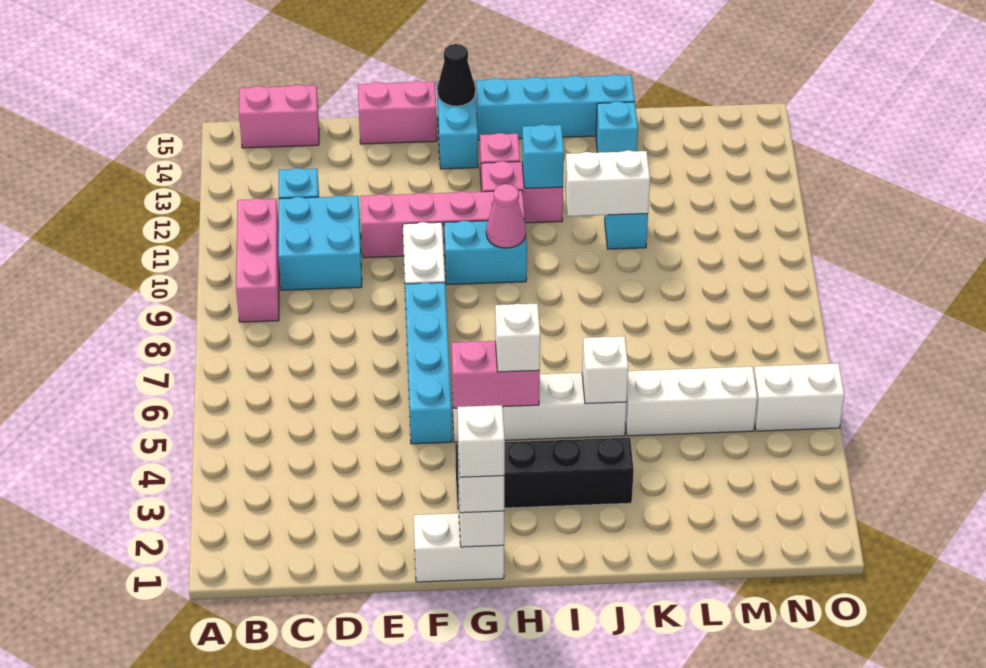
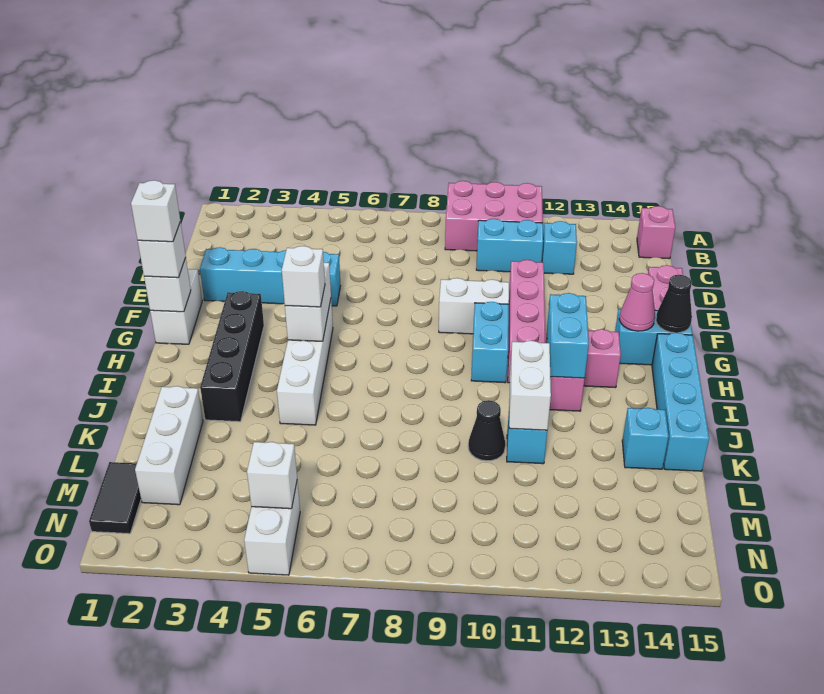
pink 1x3 brick [236,198,279,322] -> pink 2x3 brick [445,181,543,251]
pink 1x2 brick [239,85,319,148] -> pink 1x1 brick [637,206,675,259]
cyan 2x2 brick [278,196,362,290] -> cyan 1x2 brick [476,219,543,272]
cyan 1x4 brick [405,283,452,444] -> cyan 1x4 brick moved to [200,247,341,306]
pink 1x2 brick [451,341,540,408] -> white 1x2 brick [285,263,331,341]
pink 1x1 cone [486,184,526,248] -> pink 1x1 cone moved to [619,273,655,331]
cyan 1x1 brick [522,124,564,188] -> cyan 1x2 brick [547,293,589,378]
white 1x1 brick [582,336,628,404] -> white 1x1 brick moved to [247,442,297,509]
white 1x3 brick [625,367,757,436] -> white 1x3 brick moved to [135,386,203,505]
none -> black 1x1 cone [468,400,505,461]
none -> black 1x2 tile [89,462,141,534]

